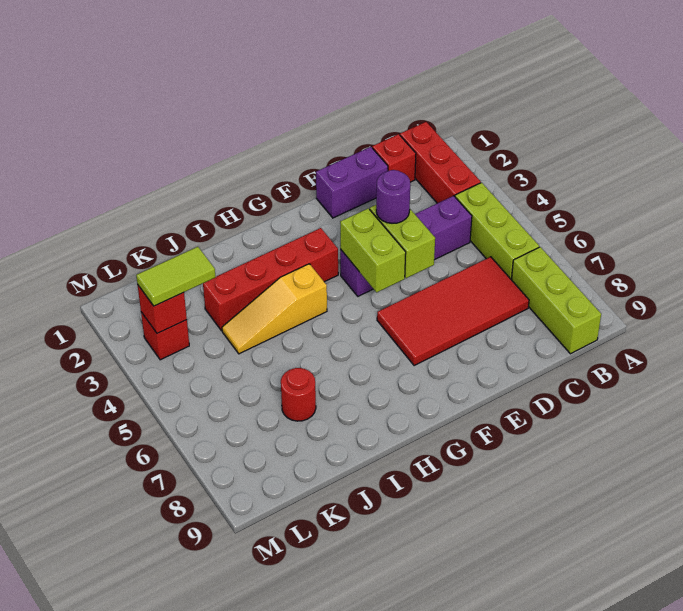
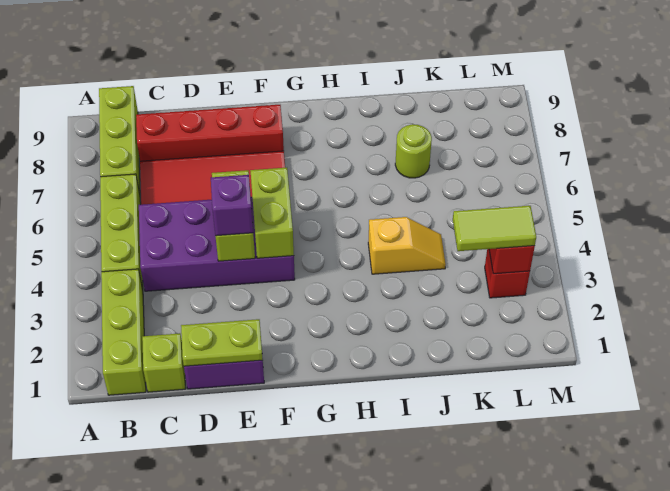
red 1x3 brick [400,122,481,203] -> lime 1x3 brick [101,269,146,395]
red 1x1 brick [372,134,416,182] -> lime 1x1 brick [142,333,185,392]
purple 1x4 brick [340,196,472,296] -> purple 2x4 brick [139,197,295,291]
none -> lime 1x2 plate [181,319,263,366]
purple 1x1 round brick [376,170,410,223] -> purple 1x1 brick [211,175,253,236]
red 1x4 brick [203,228,338,331] -> red 1x4 brick moved to [136,105,284,161]
yellow 1x3 slope [222,264,327,354] -> yellow 1x2 slope [368,217,446,274]
red 1x1 round brick [281,368,316,421] -> lime 1x1 round brick [395,124,432,178]

